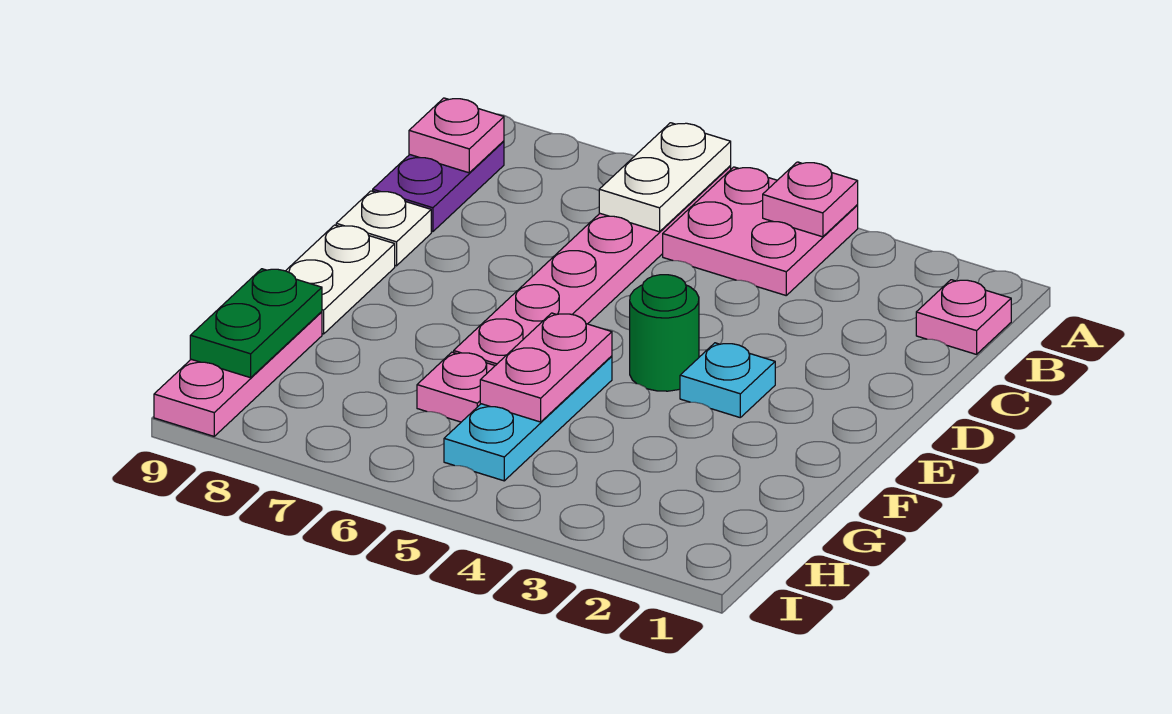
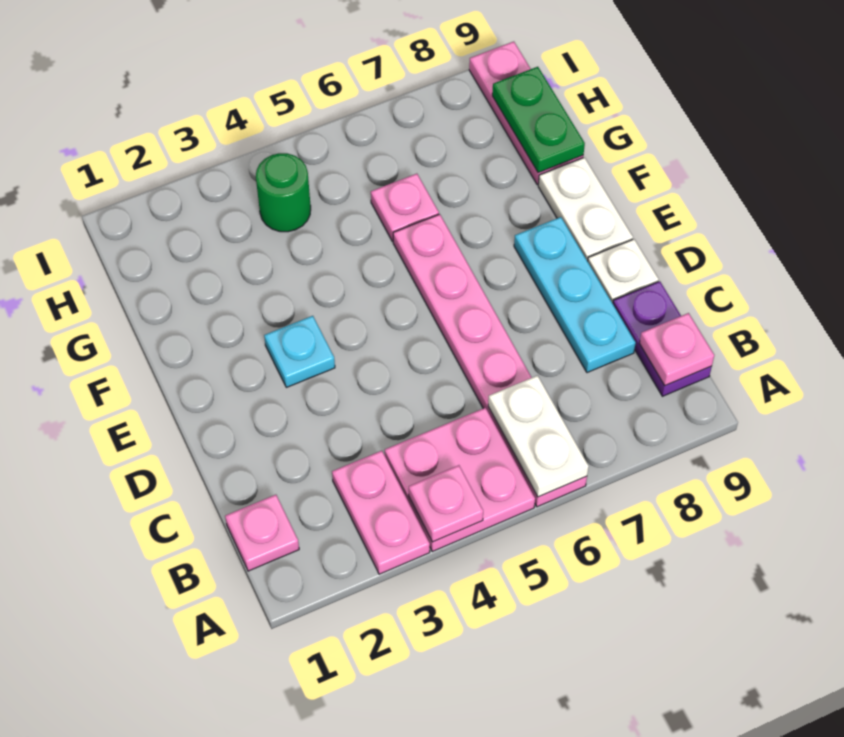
green 1x1 round brick [630,275,699,391] -> green 1x1 round brick moved to [256,153,311,232]
cyan 1x3 plate [444,356,612,481] -> cyan 1x3 plate moved to [514,217,636,373]
pink 1x2 plate [480,313,612,422] -> pink 1x2 plate moved to [332,451,430,574]

